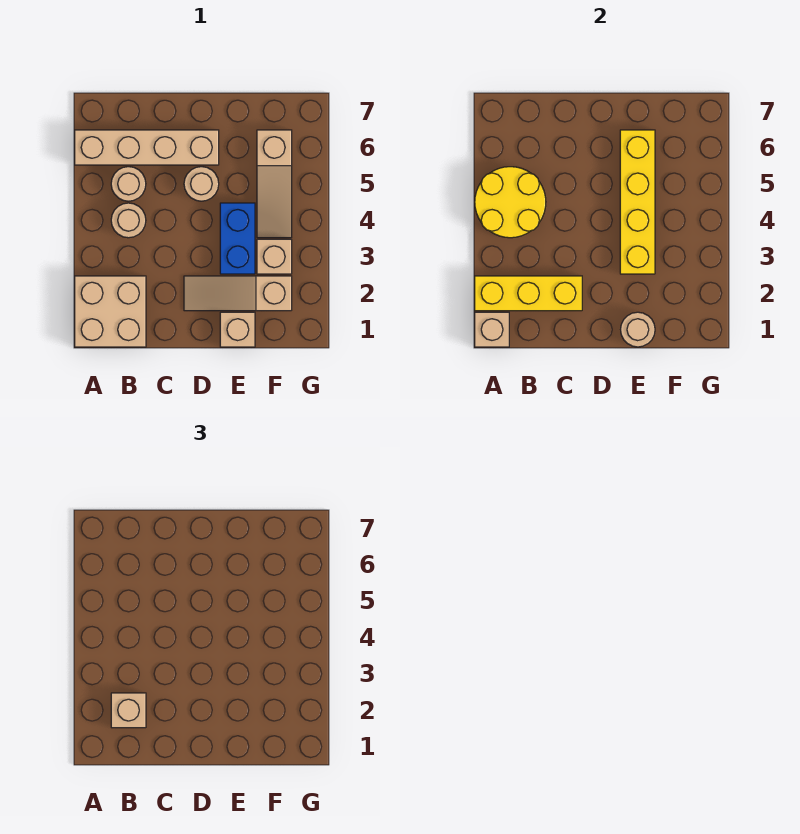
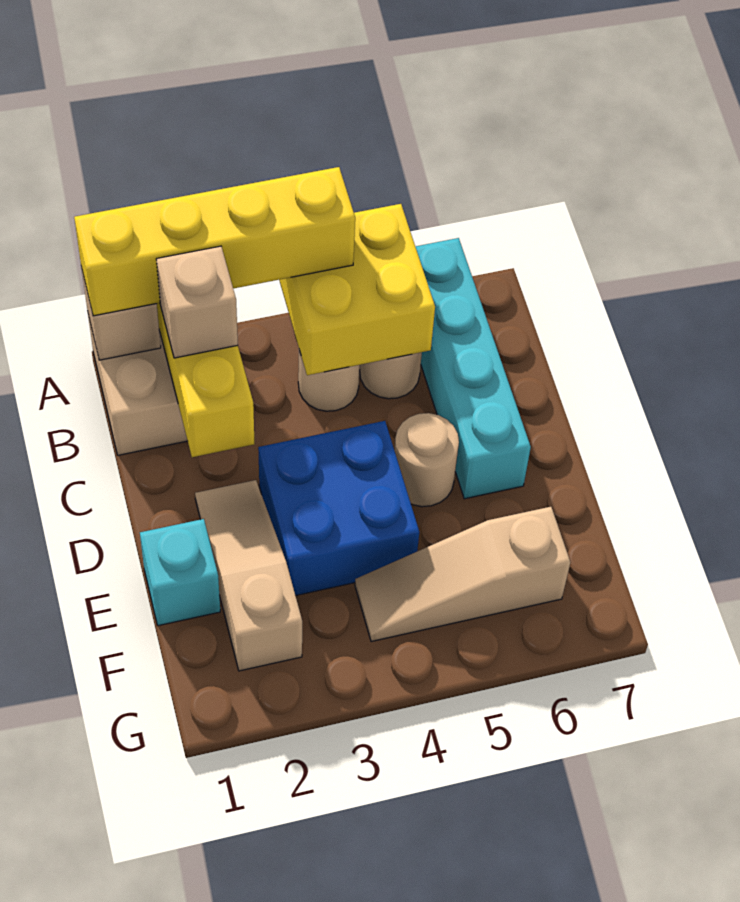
yellow 2x2 round brick [475,167,546,238] -> yellow 2x2 brick [279,204,435,375]
tan 1x4 brick [75,130,219,165] -> cyan 1x4 brick [415,238,531,499]
tan 1x1 brick [220,312,255,347] -> cyan 1x1 brick [140,519,220,626]
tan 1x1 round brick [621,312,655,347] -> none
blue 1x2 brick [220,203,255,274] -> blue 2x2 brick [258,421,419,596]
yellow 1x4 brick [620,130,655,274] -> yellow 1x4 brick moved to [74,167,355,316]
tan 1x1 brick [257,239,292,274] -> none

